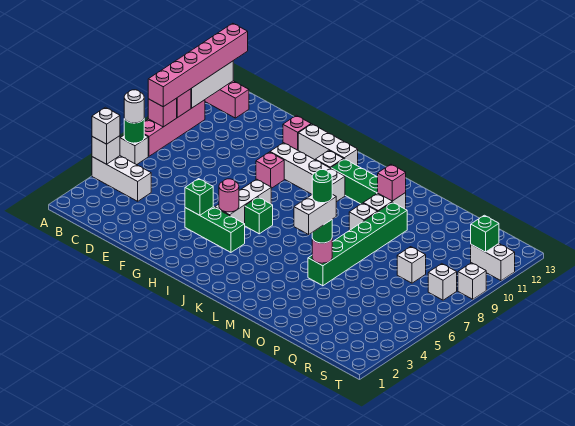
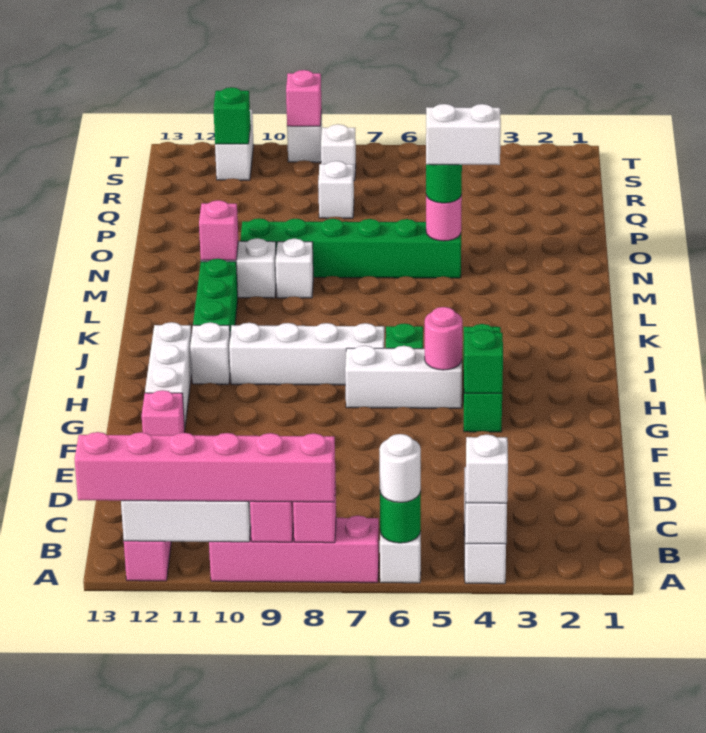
pink 1x1 brick [256,152,284,188] -> pink 1x1 brick moved to [286,70,322,126]
white 1x4 brick [270,143,345,202] -> white 1x4 brick turned to [229,323,384,385]
green 1x1 round brick [312,170,332,203] -> none

